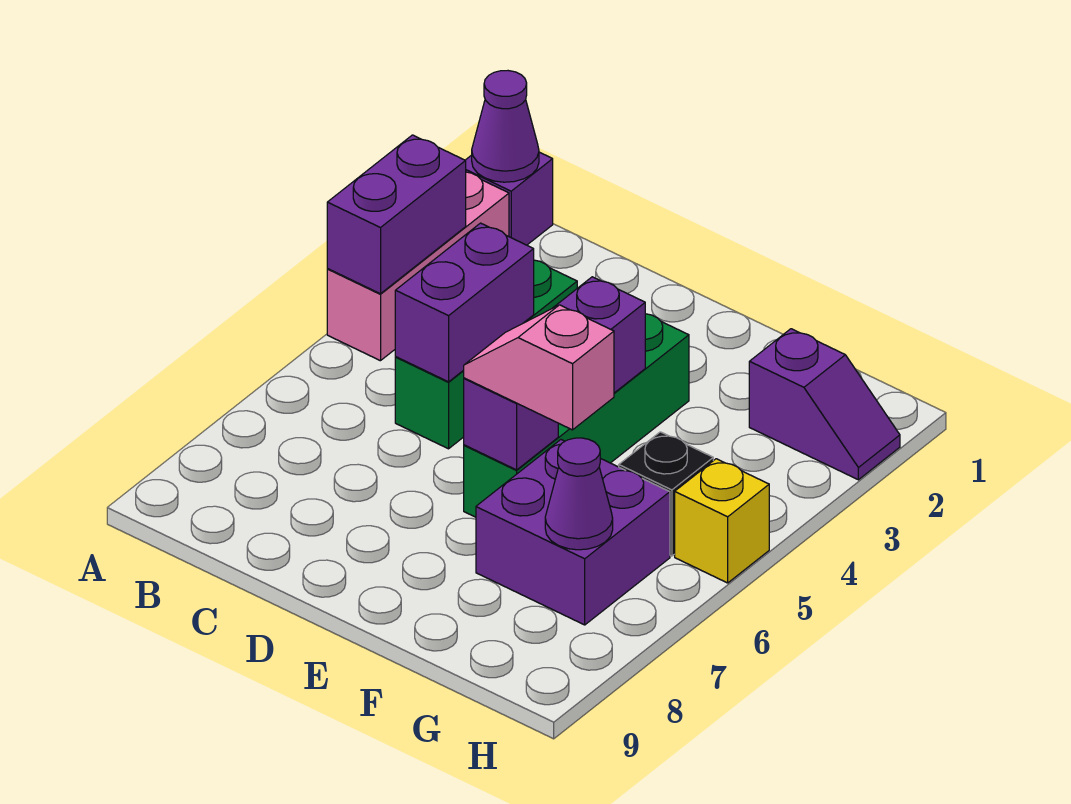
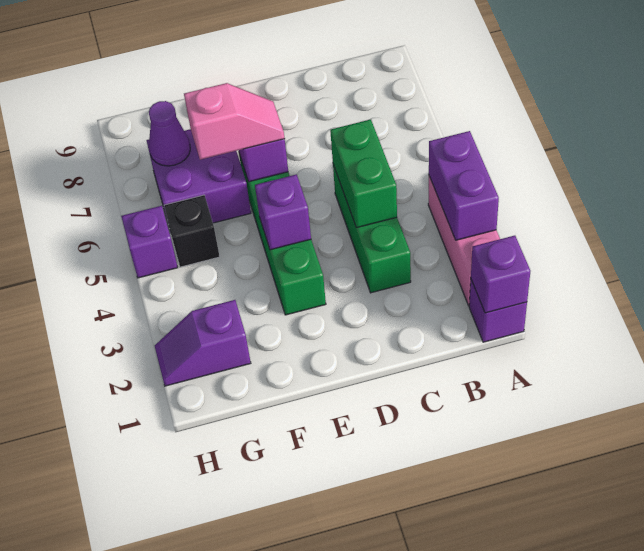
purple 1x1 cone [472,71,539,182] -> purple 1x1 brick [471,236,530,313]
purple 1x2 brick [395,223,534,382] -> green 1x2 brick [330,120,397,228]
yellow 1x1 brick [675,459,769,583] -> purple 1x1 brick [121,206,178,278]

